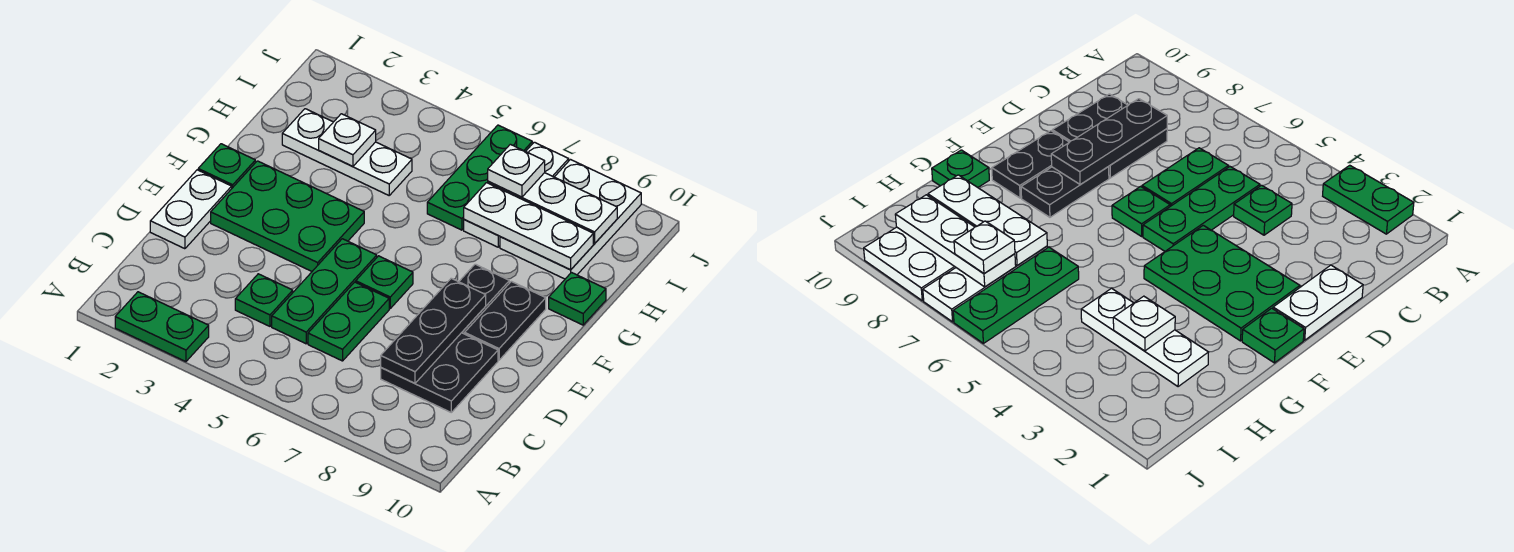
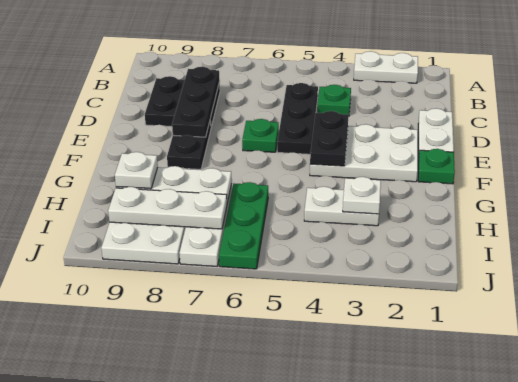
green 1x2 plate [115,292,209,362] -> white 1x2 plate [354,51,418,83]
green 1x3 plate [272,239,377,344] -> black 1x3 plate [277,83,318,154]
green 1x2 plate [308,282,389,361] -> none
green 2x3 plate [211,161,364,271] -> white 2x3 plate [310,124,418,182]
black 1x2 plate [465,281,546,360] -> black 1x2 plate moved to [310,111,348,166]
green 1x1 plate [549,273,606,325] -> none
white 1x3 plate [282,109,412,195] -> white 1x2 plate [304,187,379,226]
white 1x1 plate [488,144,545,197] -> white 1x1 plate moved to [115,152,158,189]

